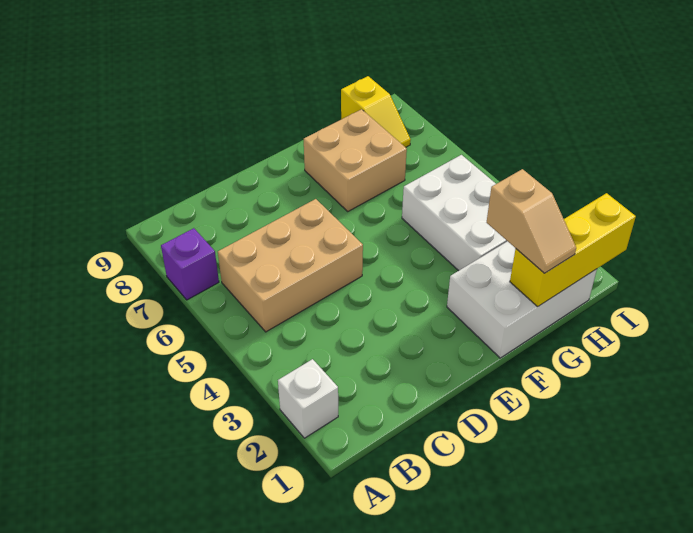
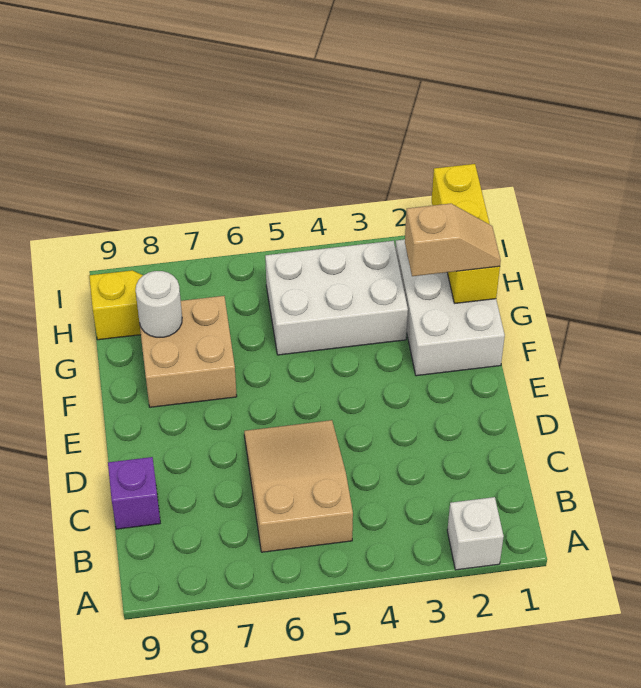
purple 1x1 brick [161,228,219,300] -> purple 1x1 brick moved to [108,457,160,529]
tan 2x3 brick [218,199,363,332] -> tan 2x3 slope [244,420,353,552]
none -> white 1x1 round brick [136,271,182,337]

